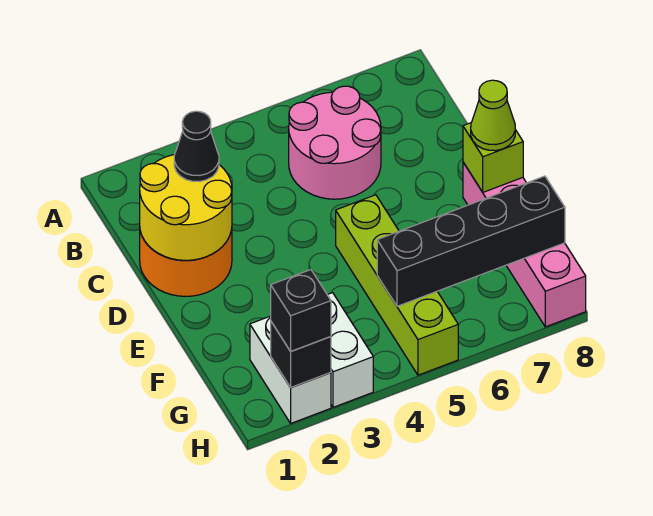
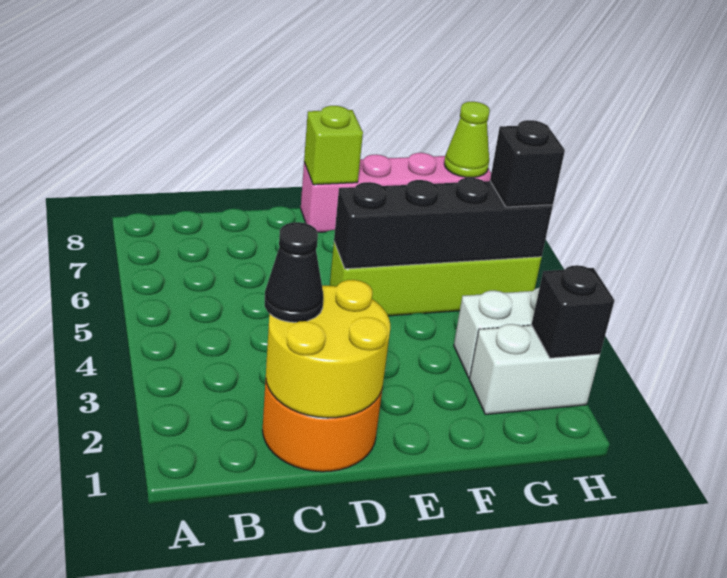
pink 2x2 round brick [289,86,381,199] -> none
lime 1x1 cone [471,80,515,151] -> lime 1x1 cone moved to [444,102,490,178]
black 1x4 brick [377,176,565,306] -> black 1x4 brick turned to [334,178,553,269]
black 1x1 brick [271,270,331,351] -> black 1x1 brick moved to [490,120,565,207]

